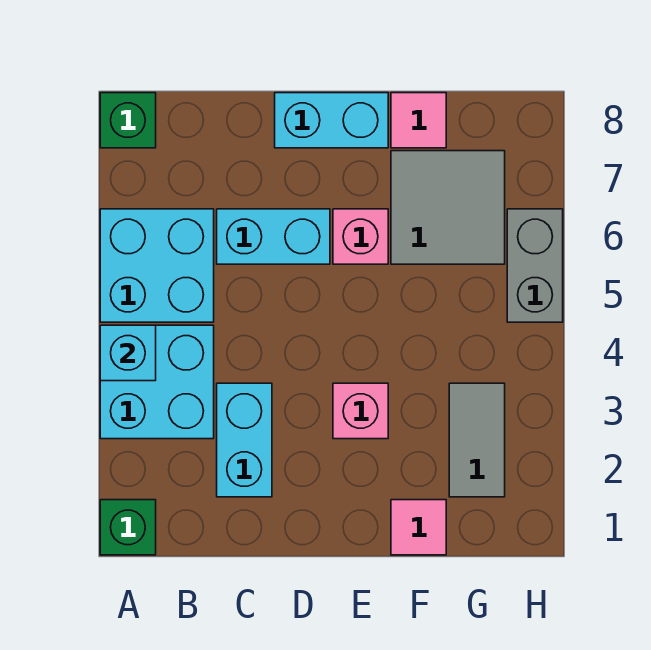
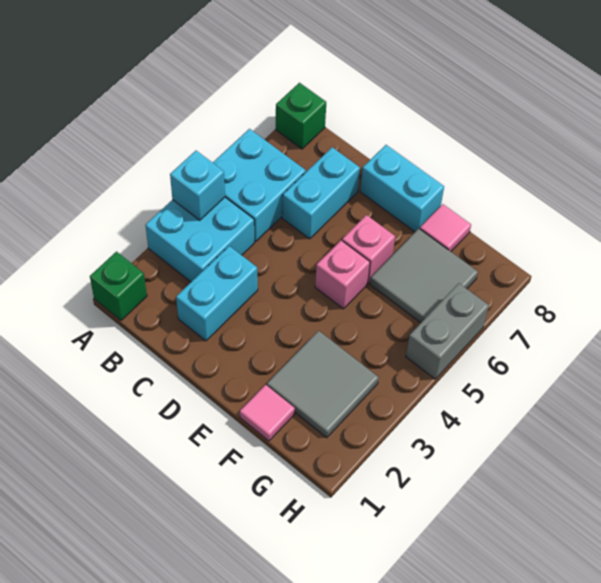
cyan 1x2 brick [217,209,330,264] -> cyan 1x2 brick turned to [282,147,360,239]
pink 1x1 brick [333,383,388,439] -> pink 1x1 brick moved to [315,240,370,309]
grey 1x2 tile [449,383,505,497] -> grey 2x2 tile [267,331,379,438]

